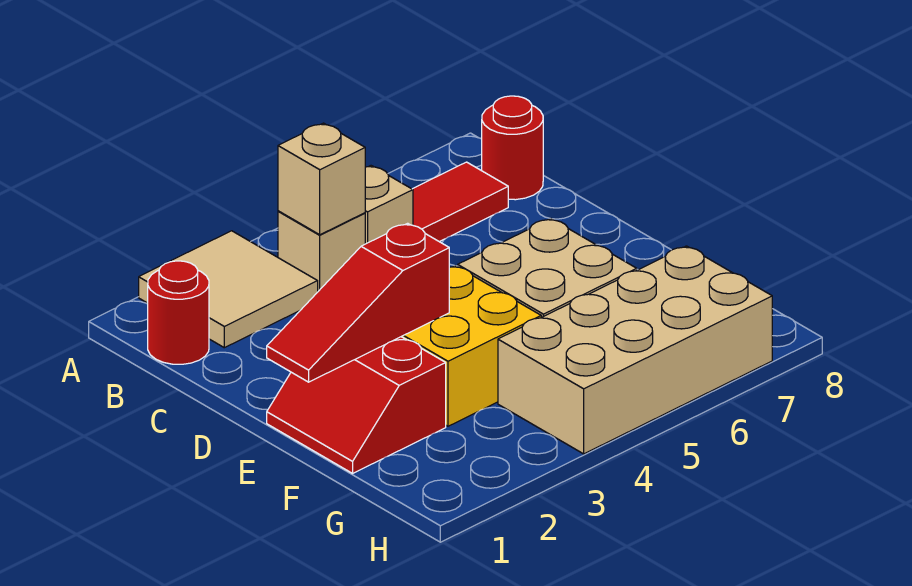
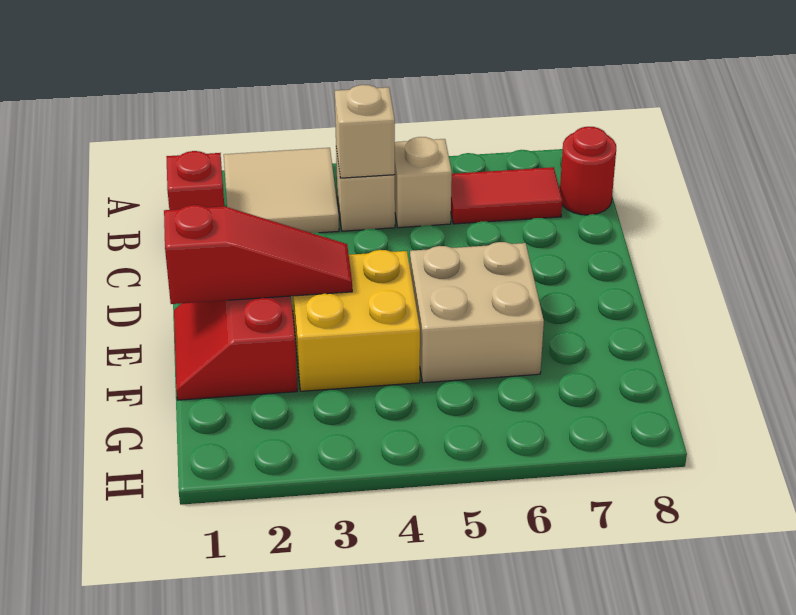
red 1x1 round brick [148,261,209,364] -> red 1x1 brick [166,151,224,210]
red 1x3 slope [267,223,449,382] -> red 1x3 slope turned to [164,205,352,304]
tan 2x4 brick [498,246,772,454] -> none

